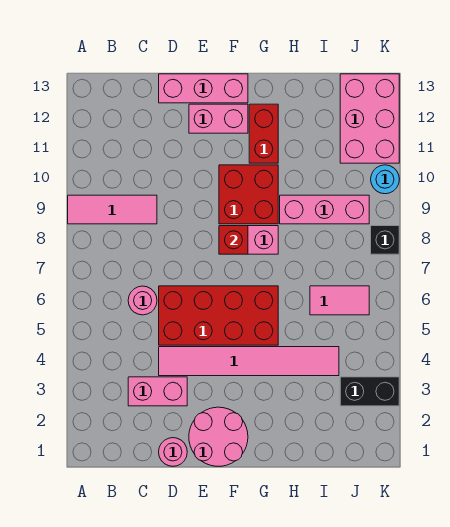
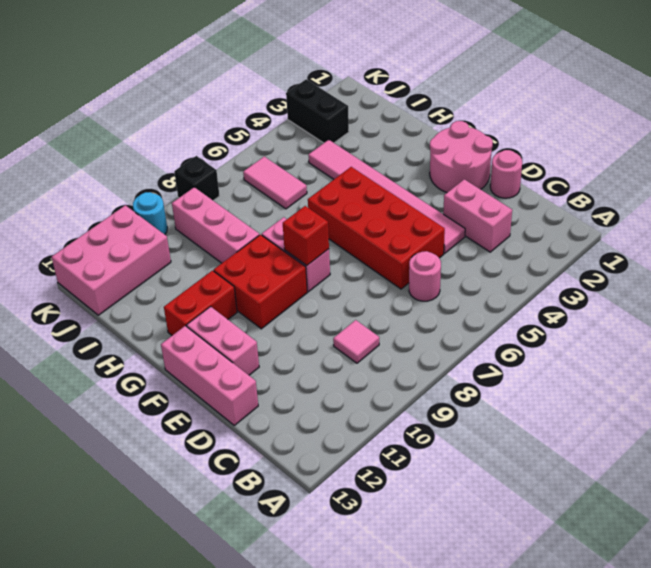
pink 1x3 tile [68,195,157,224] -> pink 1x1 tile [333,320,379,363]

